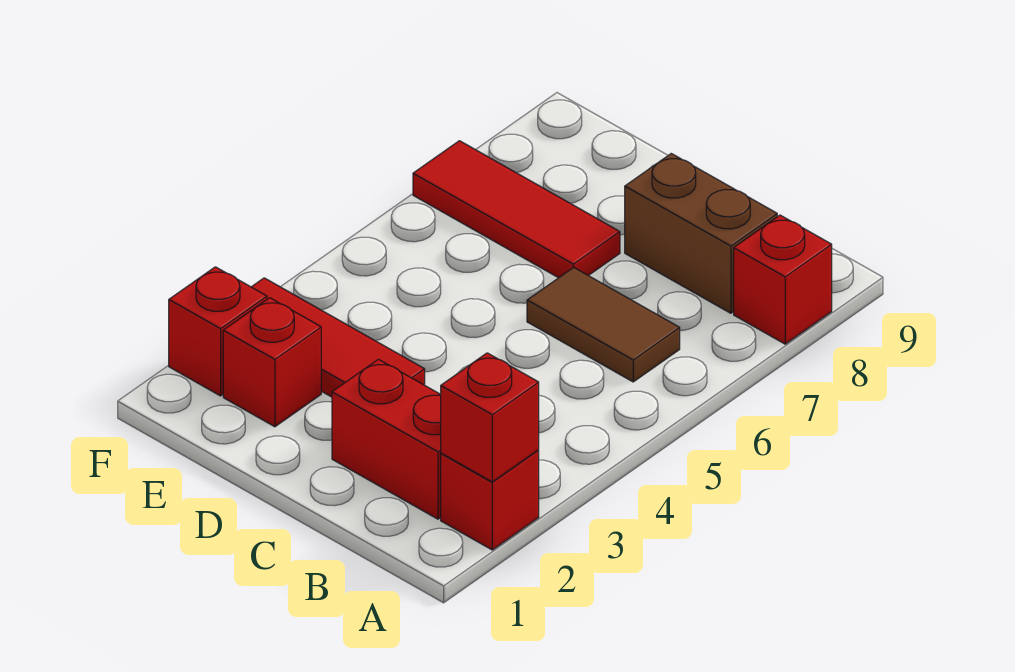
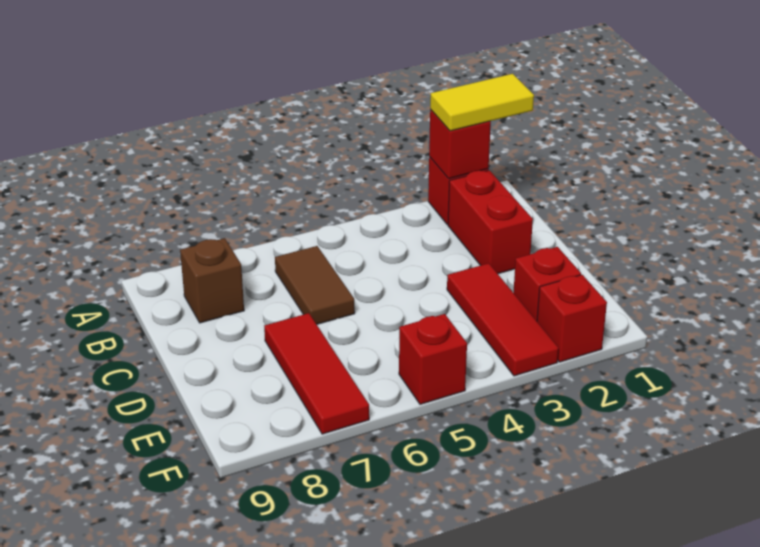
none -> yellow 1x2 tile [430,74,534,131]
red 1x1 brick [734,215,832,344] -> red 1x1 brick moved to [399,314,467,404]
brown 1x2 brick [625,154,777,313] -> brown 1x1 brick [180,238,244,323]

